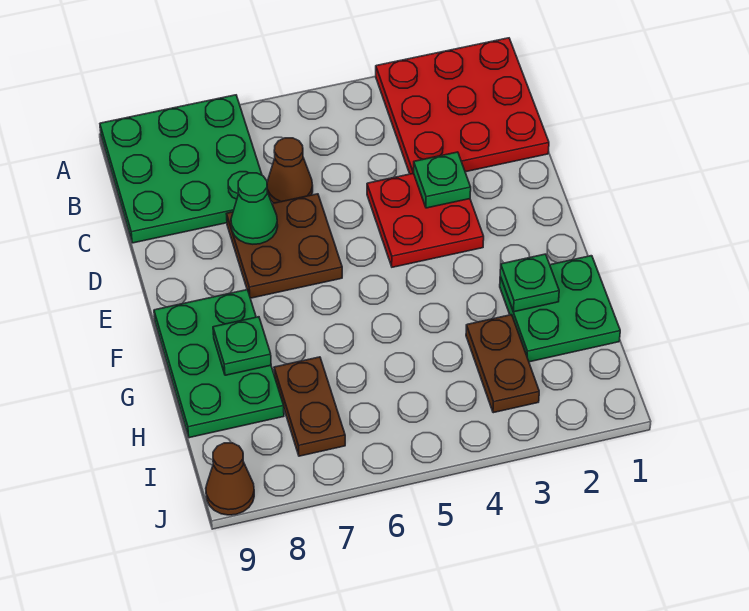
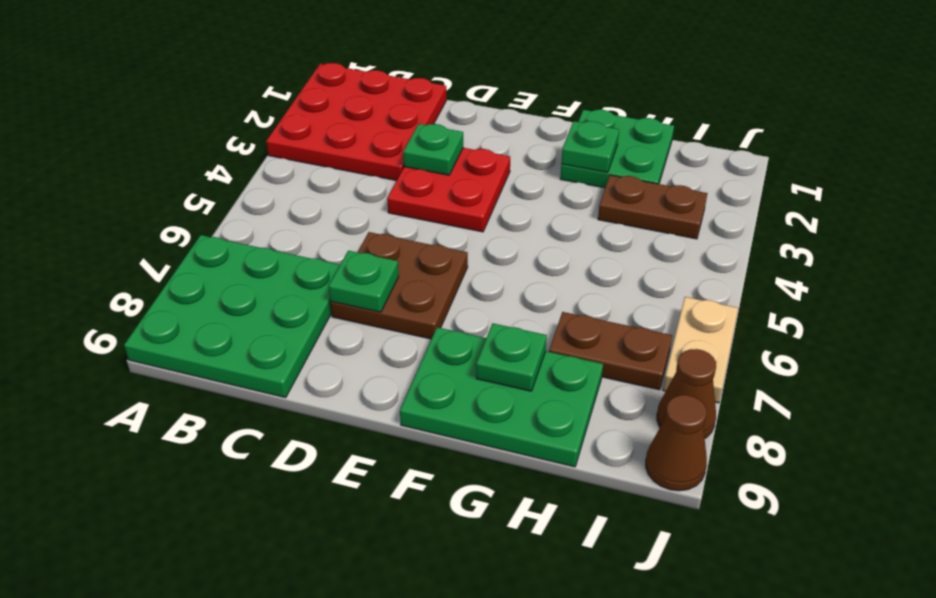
brown 1x1 cone [267,138,313,203] -> brown 1x1 cone moved to [657,349,716,438]
green 1x1 cone [231,173,278,244] -> green 1x1 plate [329,251,399,312]
none -> tan 1x2 plate [663,297,738,403]

